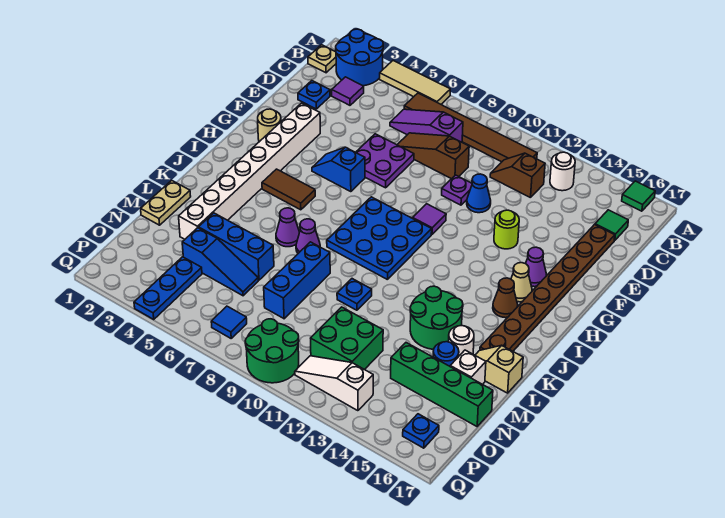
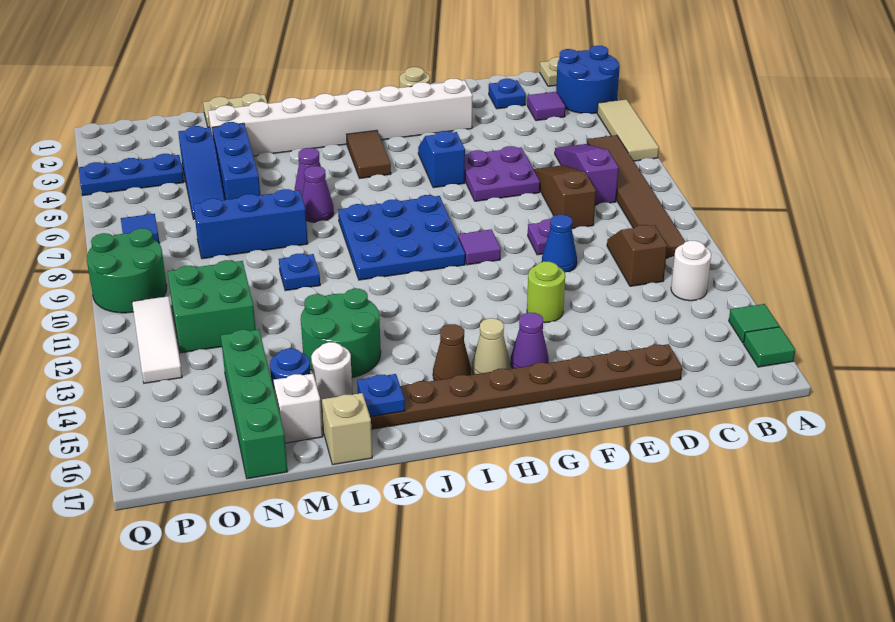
green 1x1 tile [595,210,628,241] -> green 1x1 tile moved to [729,304,779,343]
white 1x3 slope [295,356,373,411] -> white 1x3 tile [132,296,182,383]
blue 1x1 plate [403,414,439,448] -> blue 1x1 plate moved to [357,374,405,417]

